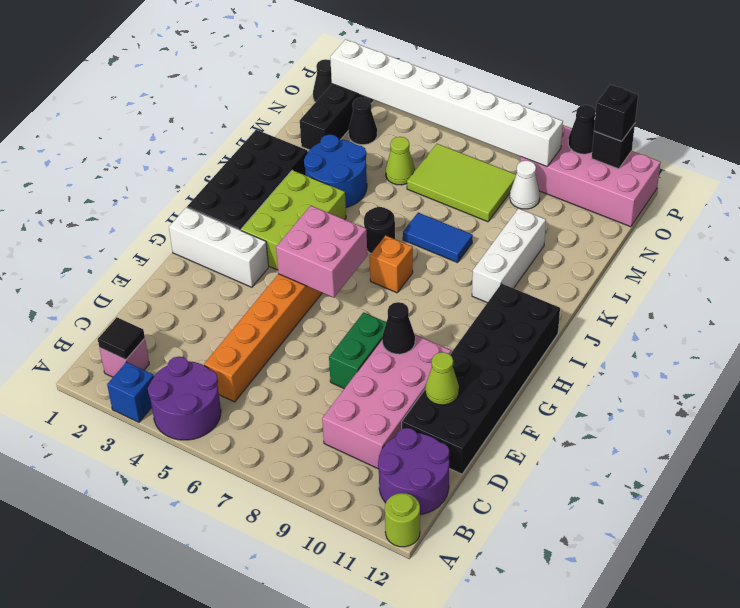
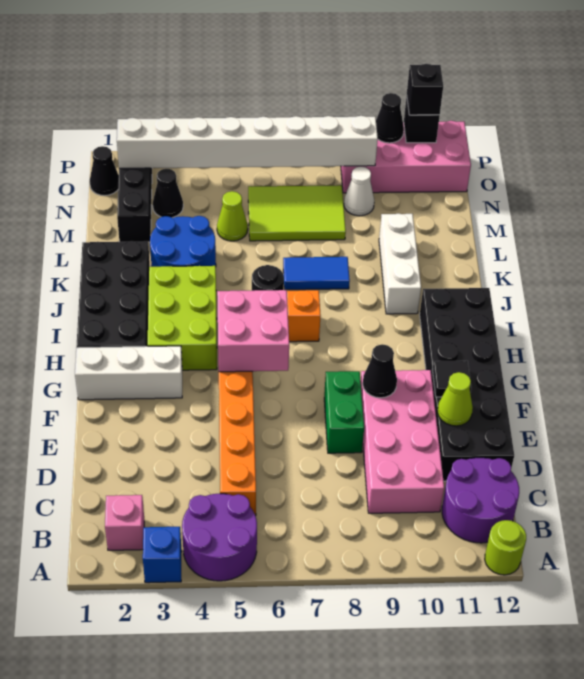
black 1x1 tile [98,317,145,360] -> black 1x1 tile moved to [432,361,471,397]

